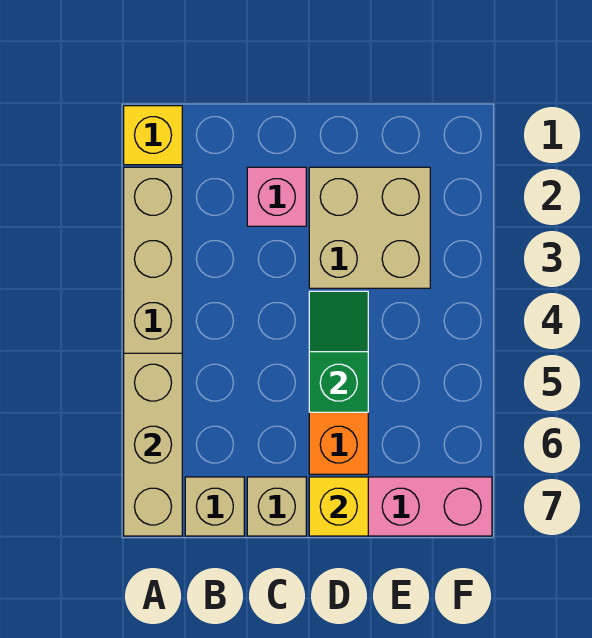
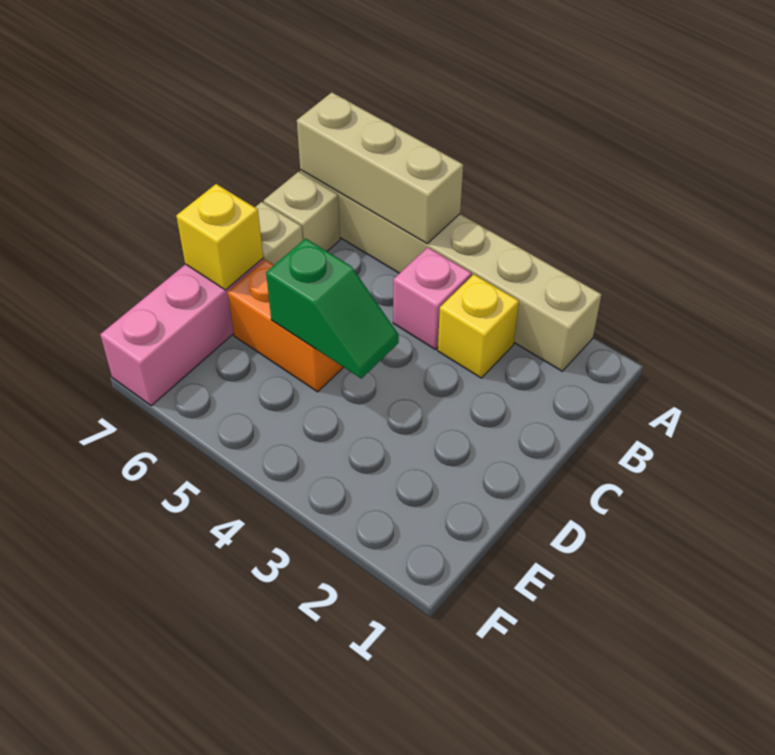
yellow 1x1 brick [124,106,182,165] -> yellow 1x1 brick moved to [438,274,519,378]
pink 1x1 brick [247,167,306,226] -> pink 1x1 brick moved to [393,247,471,350]
tan 2x2 brick [309,167,430,288] -> none

